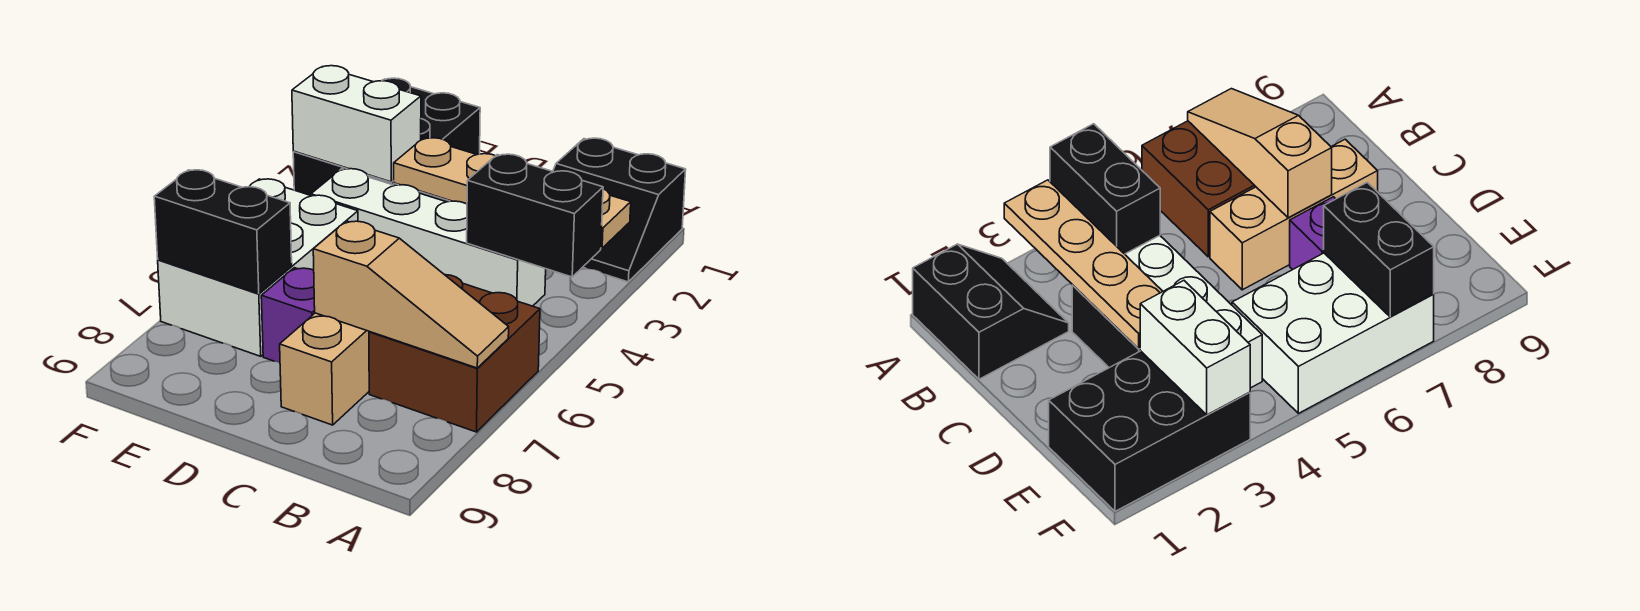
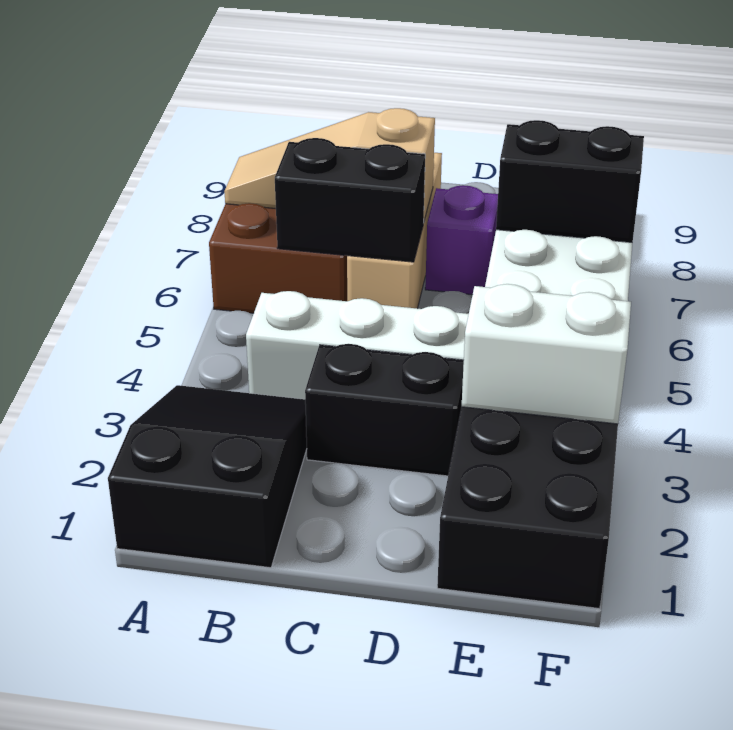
black 2x2 slope [553,138,686,282] -> black 2x3 slope [108,385,307,568]
tan 1x4 plate [394,138,631,248] -> none
black 1x2 brick [467,154,603,277] -> black 1x2 brick moved to [275,138,425,262]

